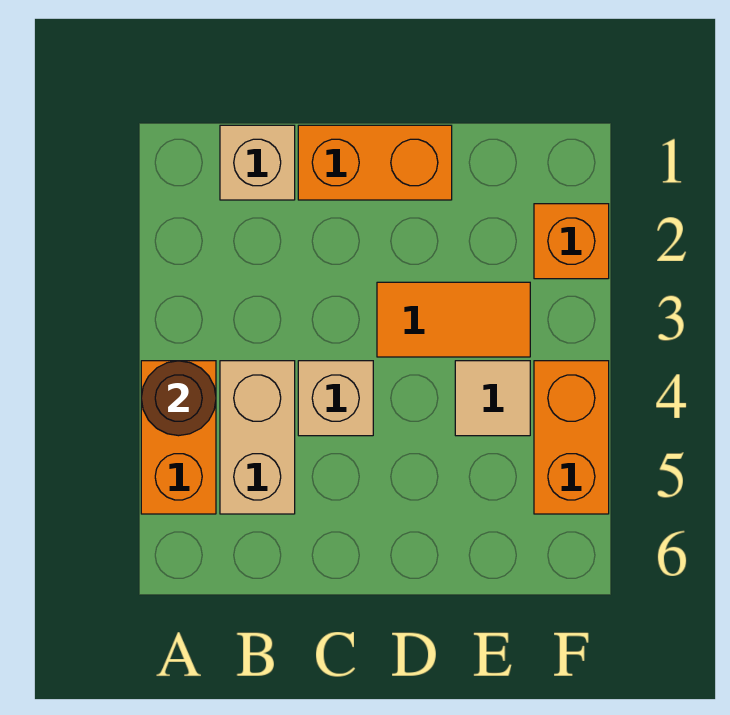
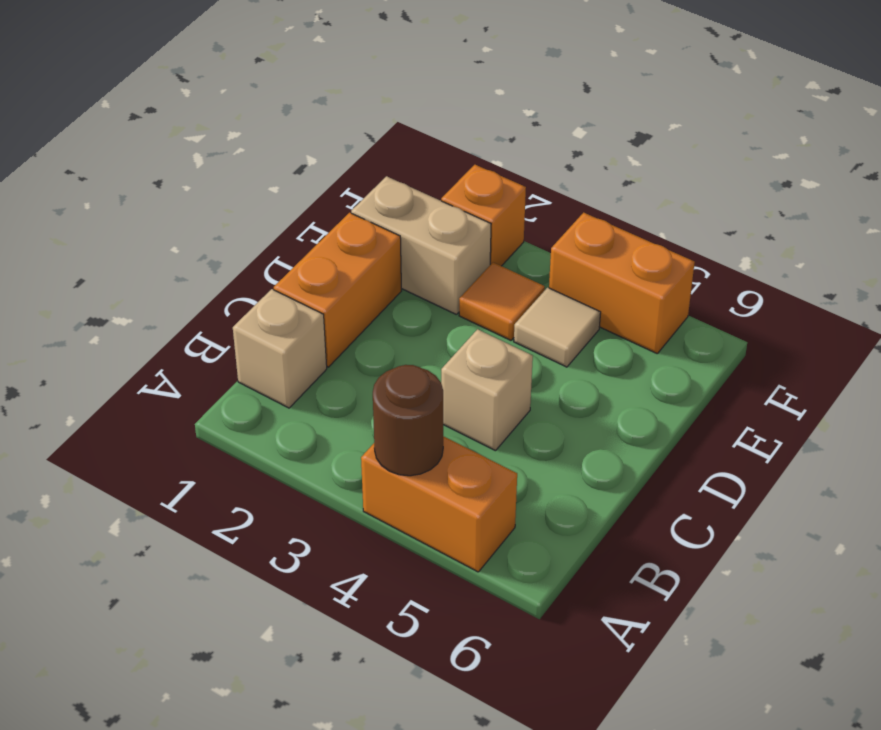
tan 1x2 brick [220,361,295,514] -> tan 1x2 brick moved to [351,176,491,315]
orange 1x2 tile [377,282,530,357] -> orange 1x1 tile [459,263,545,340]

